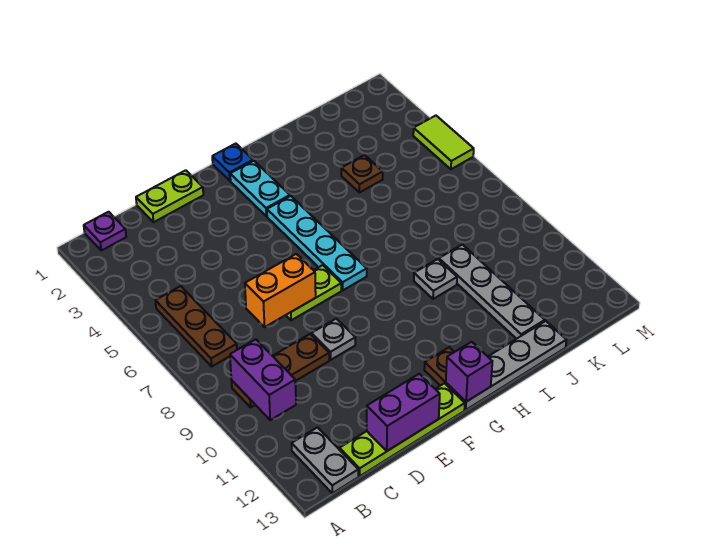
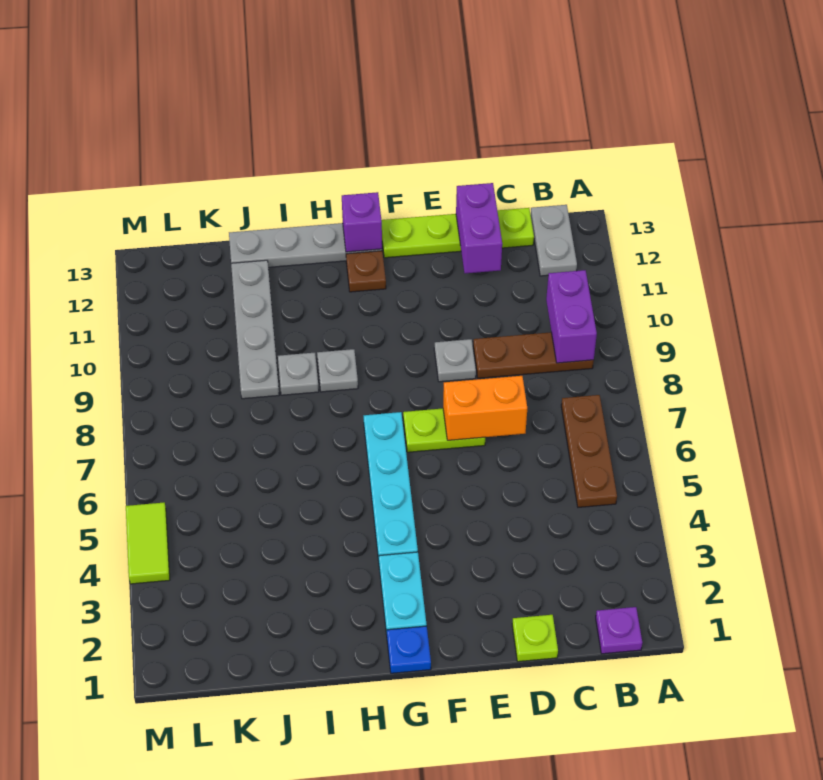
lime 1x2 plate [136,170,203,222] -> lime 1x1 plate [512,615,558,662]
purple 1x2 brick [367,374,440,451] -> purple 1x2 brick turned to [456,183,502,273]
none -> grey 1x1 plate [317,349,358,392]
brown 1x1 plate [341,155,383,193] -> none

